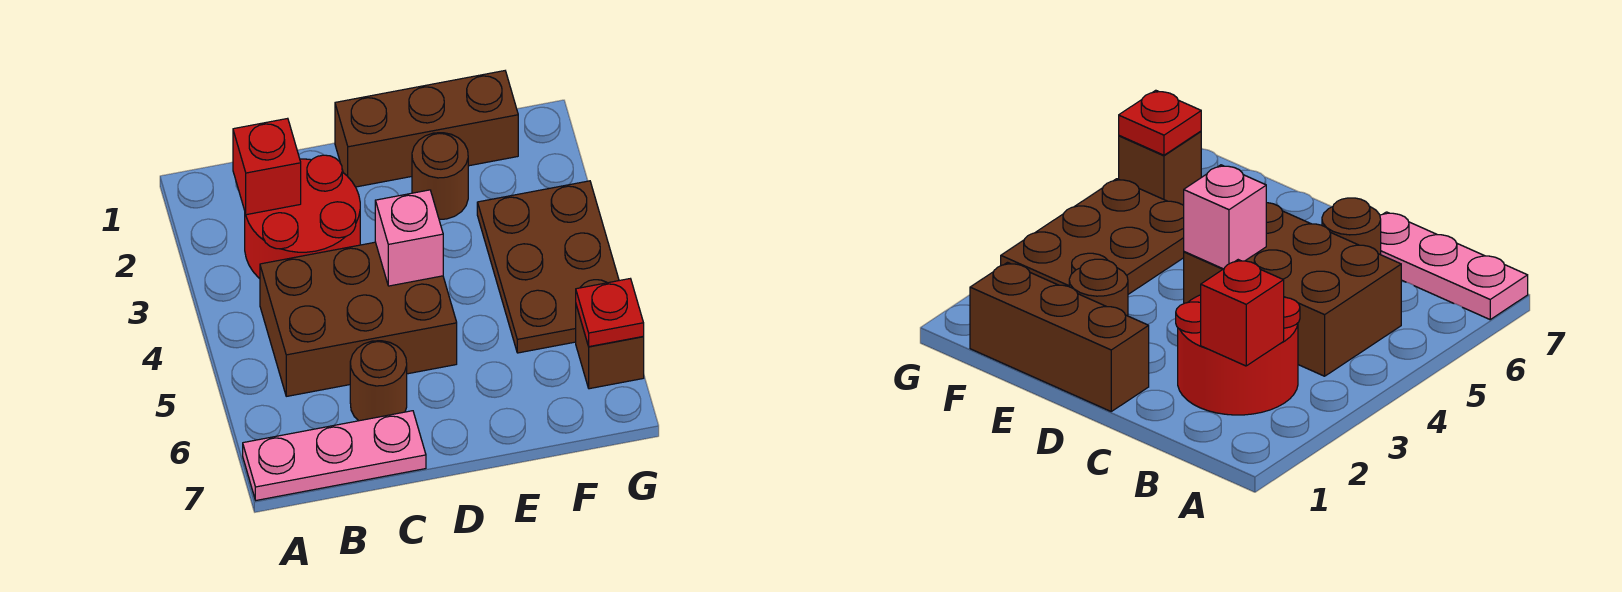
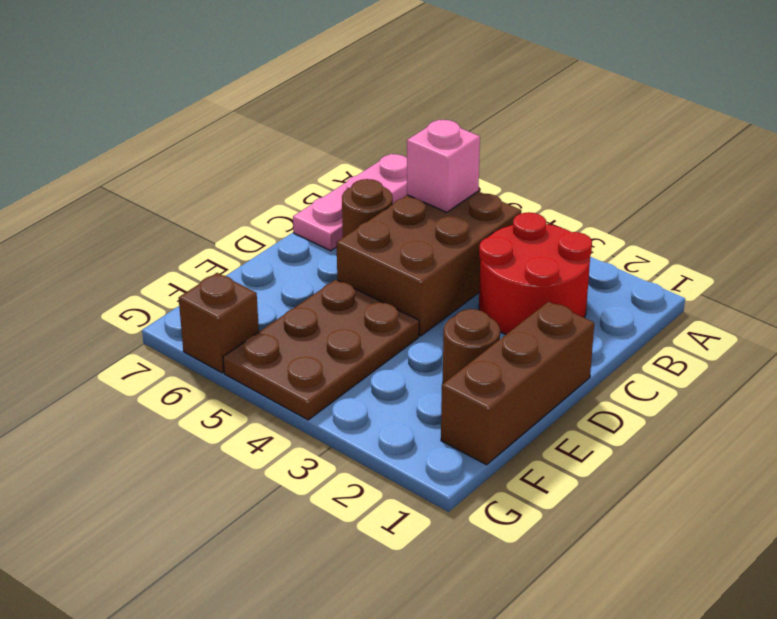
red 1x1 brick [233,118,301,215] -> none
pink 1x1 brick [375,190,443,286] -> pink 1x1 brick moved to [407,120,480,212]
brown 2x3 plate [477,181,619,353] -> brown 2x3 plate turned to [223,280,419,420]
red 1x1 plate [576,279,644,347] -> none

